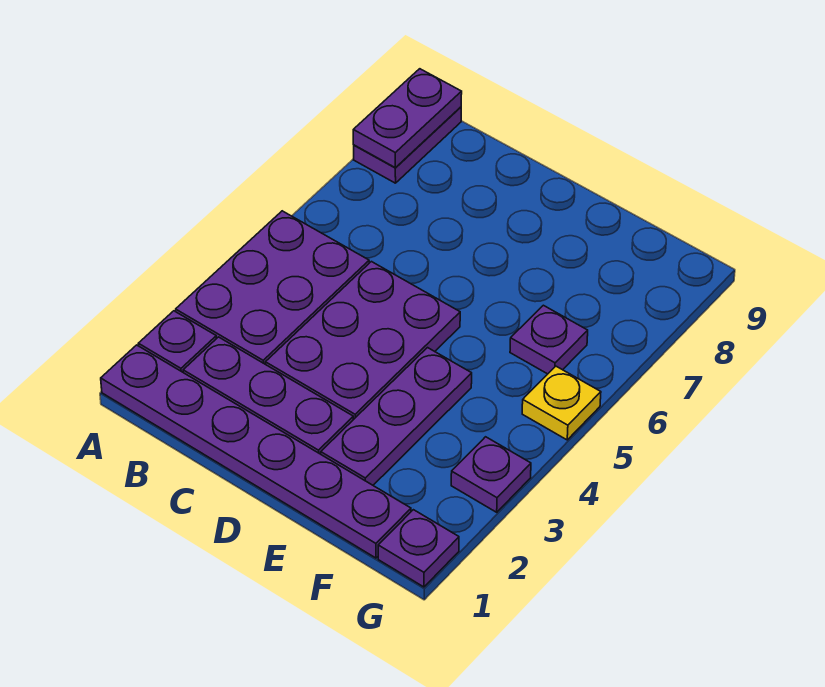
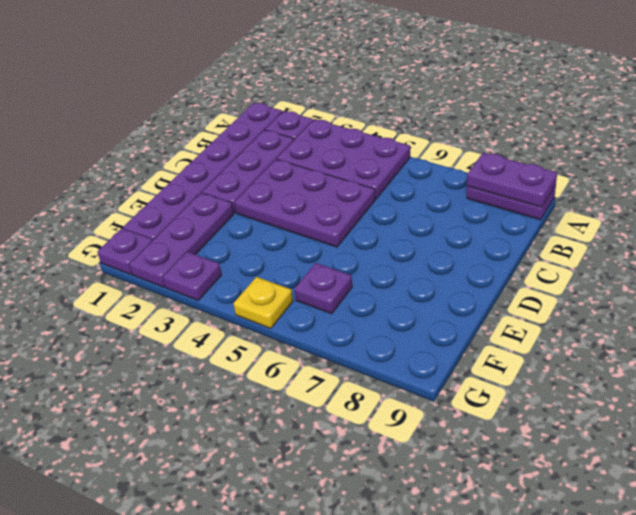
purple 1x3 plate [321,348,472,485] -> purple 1x3 plate turned to [130,193,234,287]

